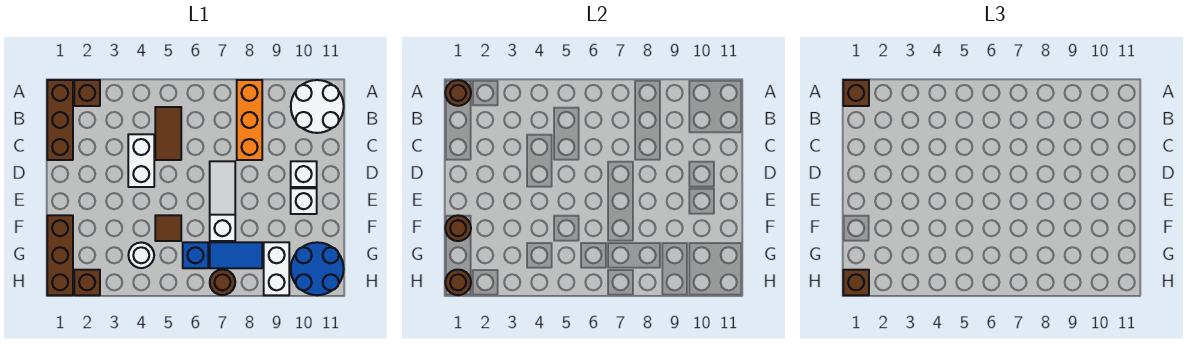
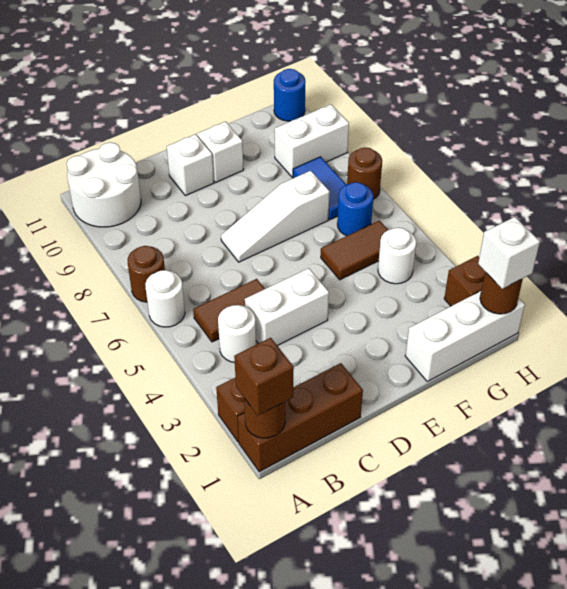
none -> white 1x1 round brick [145,270,185,327]
orange 1x3 brick [237,80,262,160] -> none
none -> white 1x1 round brick [218,305,256,362]
brown 1x3 brick [47,215,73,295] -> white 1x3 brick [405,291,525,381]
brown 1x1 round brick [445,215,471,241] -> brown 1x1 round brick moved to [128,246,165,302]
brown 1x1 tile [155,215,181,241] -> brown 1x2 tile [321,221,388,280]
blue 1x1 brick [183,242,208,268] -> blue 1x1 round brick [337,182,373,236]
blue 2x2 round brick [291,242,344,295] -> blue 1x1 round brick [274,69,306,121]
brown 1x1 brick [843,270,869,295] -> white 1x1 brick [478,217,540,289]

